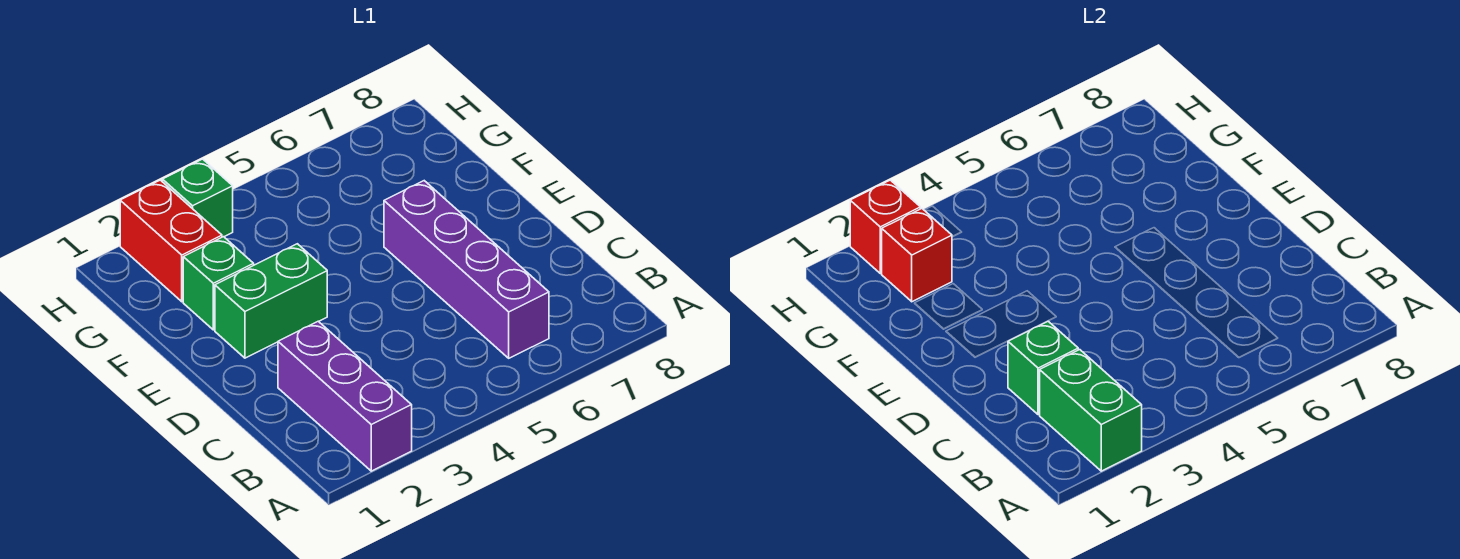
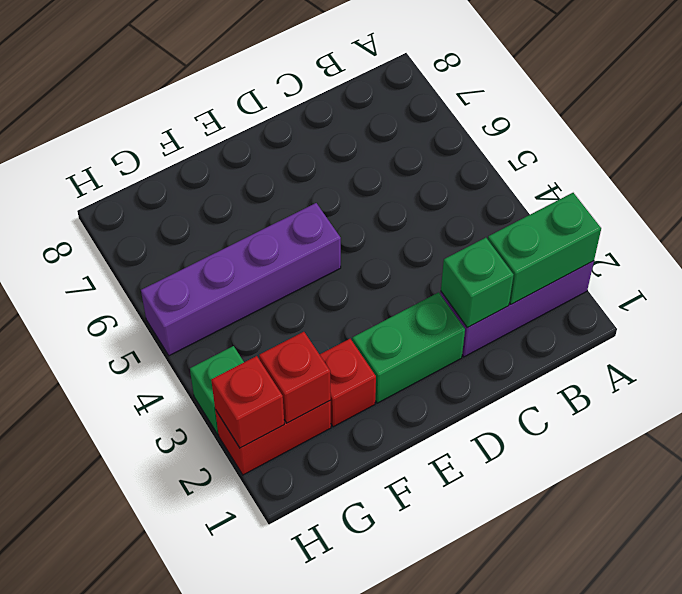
purple 1x4 brick [384,181,549,358] -> purple 1x4 brick moved to [141,203,341,356]
green 1x2 brick [215,244,327,358] -> green 1x2 brick turned to [352,292,465,403]
green 1x1 brick [183,237,254,330] -> red 1x1 brick [320,339,376,427]

